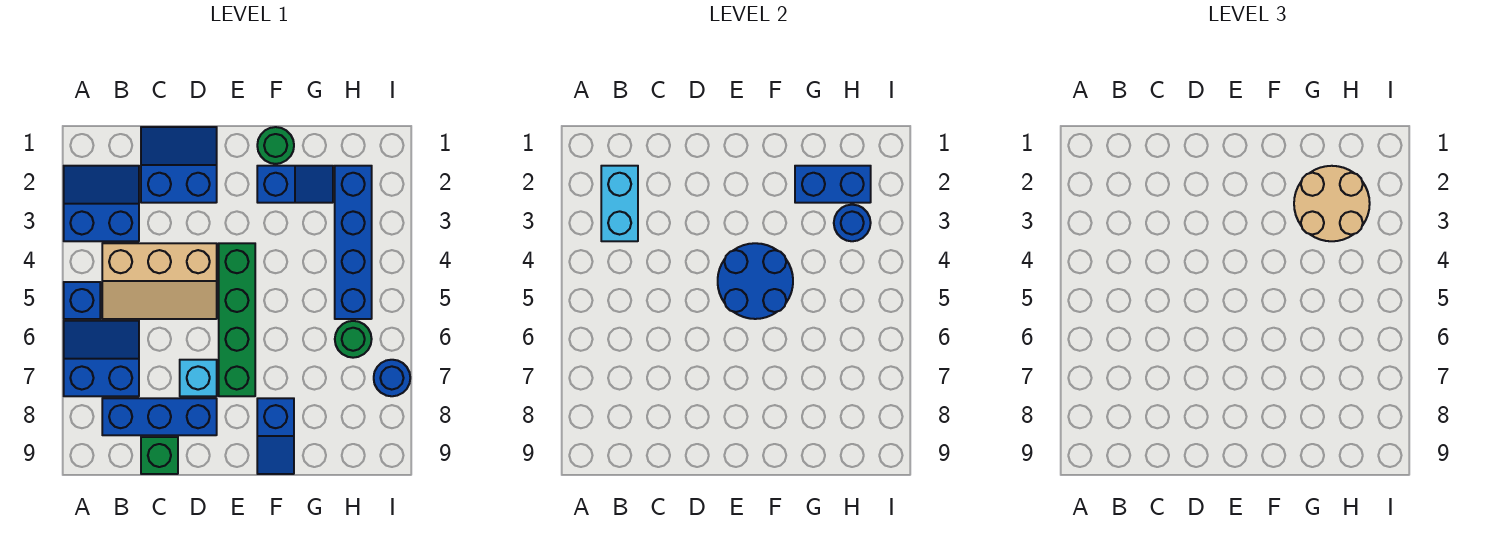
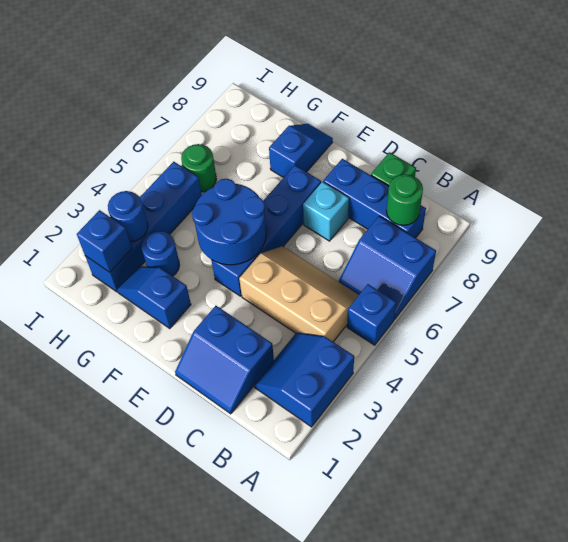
blue 2x2 slope [64,166,139,241] -> blue 2x2 slope turned to [254,332,354,427]
cyan 1x2 brick [601,166,638,241] -> none
green 1x4 brick [219,243,255,396] -> blue 1x4 brick [211,165,321,296]
green 1x1 round brick [257,127,294,164] -> green 1x1 round brick moved to [386,174,423,225]
blue 1x2 brick [795,166,871,203] -> blue 1x1 brick [77,210,132,272]
tan 2x2 round brick [1294,166,1370,241] -> none
blue 1x1 round brick [374,360,410,396] -> blue 1x1 round brick moved to [141,231,180,276]

